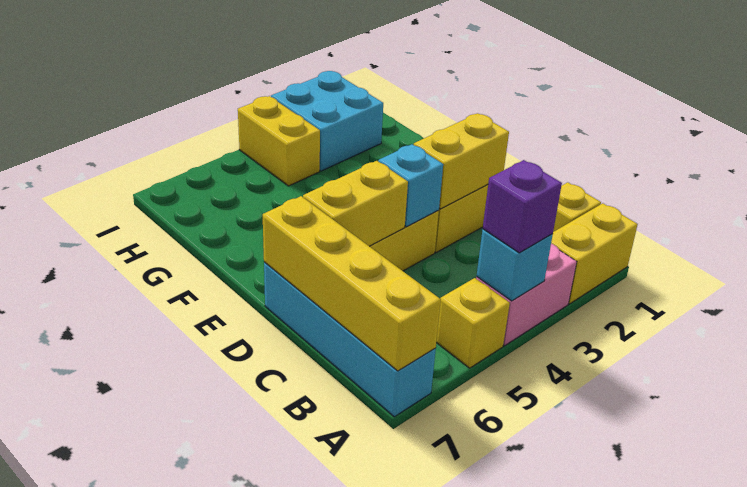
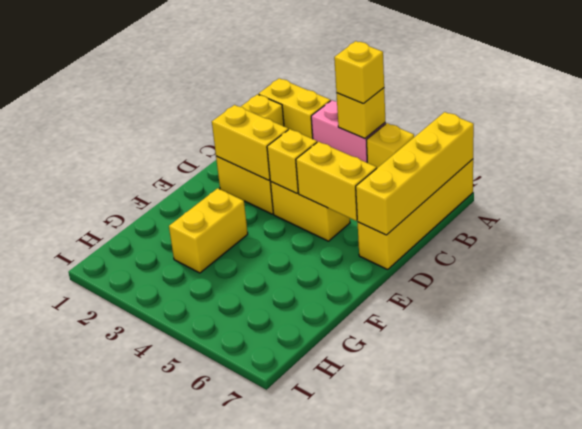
cyan 1x1 brick [477,229,553,301] -> yellow 1x1 brick [336,88,385,139]
purple 1x1 brick [483,160,562,253] -> yellow 1x1 brick [334,41,384,104]
cyan 1x4 brick [264,262,436,417] -> yellow 1x4 brick [357,159,473,269]
cyan 1x1 brick [378,144,443,227] -> yellow 1x1 brick [267,129,317,193]
cyan 2x2 brick [271,71,383,171] -> none
yellow 1x2 brick [238,96,320,186] -> yellow 1x2 brick moved to [169,188,248,273]

